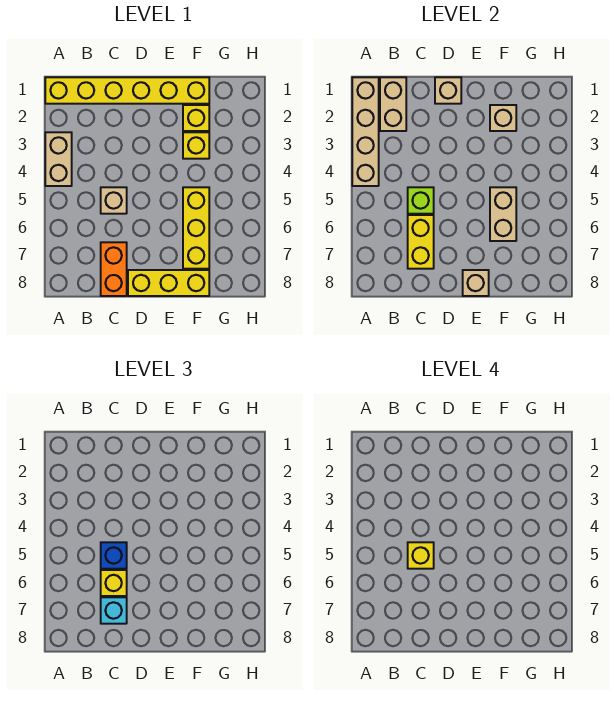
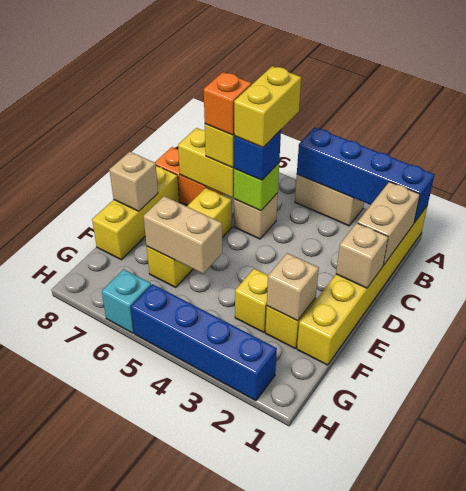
tan 1x4 brick [352,77,379,186] -> blue 1x4 brick [297,127,435,223]
tan 1x2 brick [380,77,406,131] -> tan 1x2 brick turned to [357,182,420,266]
yellow 1x1 brick [408,542,434,569] -> yellow 1x2 brick [234,66,301,147]
none -> orange 1x1 brick [204,72,252,135]
cyan 1x1 brick [101,597,127,624] -> cyan 1x1 brick moved to [102,269,151,333]
yellow 1x3 brick [183,187,209,269] -> yellow 1x3 brick turned to [147,188,232,287]
none -> blue 1x4 brick [131,284,277,401]

